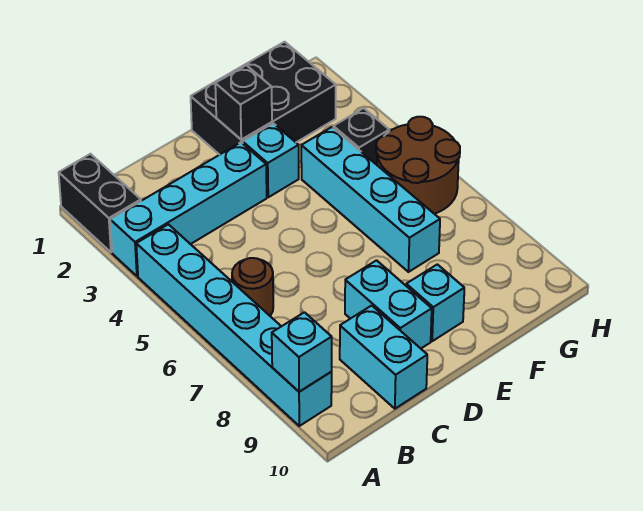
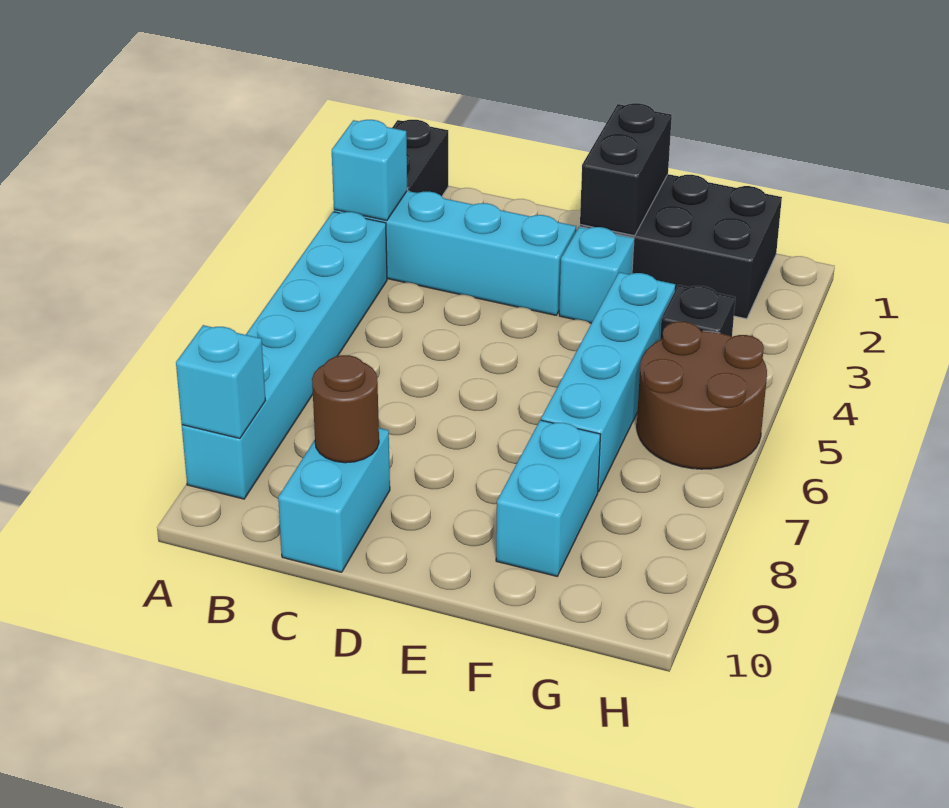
brown 1x1 round brick [232,258,273,316] -> brown 1x1 round brick moved to [312,355,379,463]
cyan 1x2 brick [345,260,432,348] -> cyan 1x2 brick moved to [496,420,600,576]
black 1x1 brick [215,65,272,139] -> black 1x2 brick [580,103,672,236]
cyan 1x1 brick [406,264,464,341] -> cyan 1x1 brick moved to [332,120,407,221]

